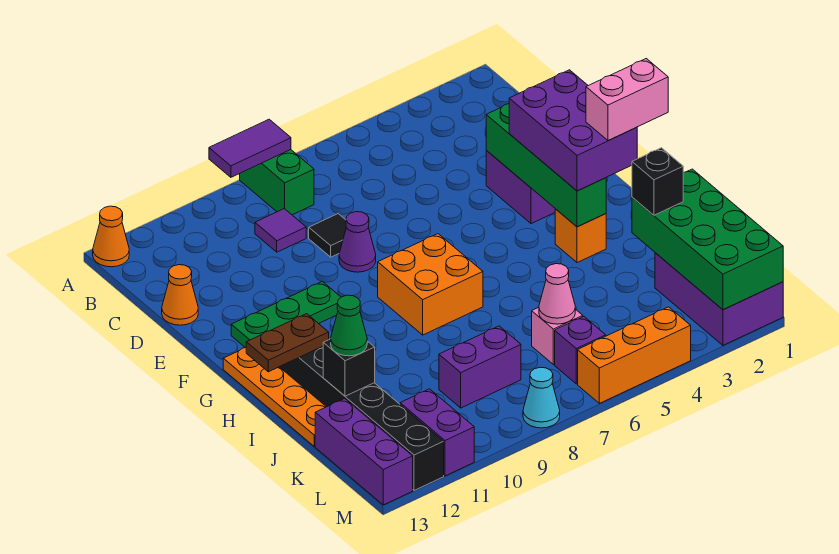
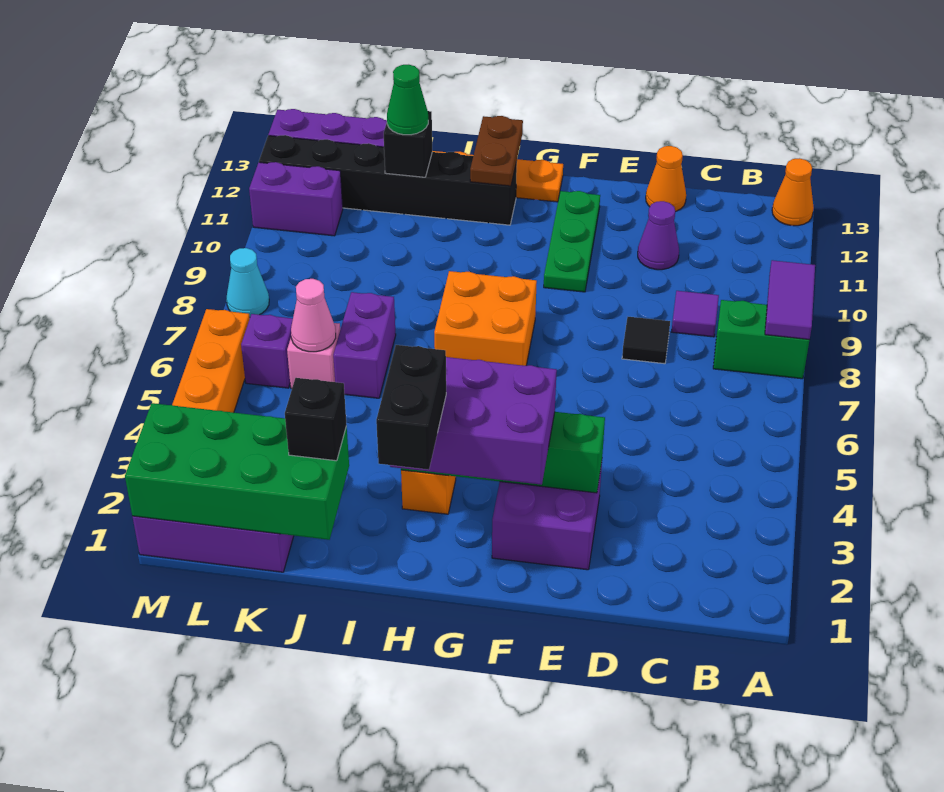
purple 1x1 cone [339,212,376,272] -> purple 1x1 cone moved to [638,201,679,270]
pink 1x2 brick [586,59,668,141] -> black 1x2 brick [376,345,446,470]
purple 1x2 brick [439,326,521,408] -> purple 1x2 brick moved to [333,292,396,398]

